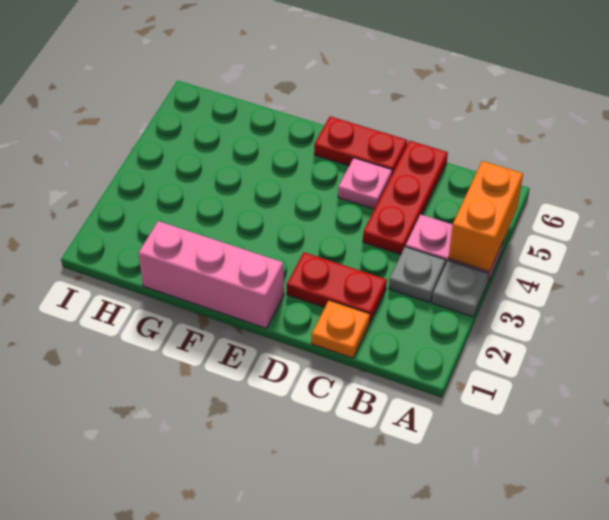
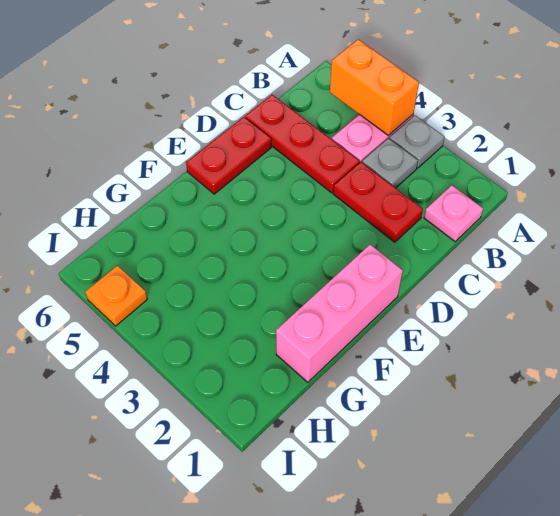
orange 1x1 plate [312,300,370,358] -> orange 1x1 plate moved to [85,266,147,326]
red 1x2 plate [287,252,387,322] -> red 1x2 plate turned to [333,162,423,242]
pink 1x1 plate [338,158,392,209] -> pink 1x1 plate moved to [424,185,483,242]

